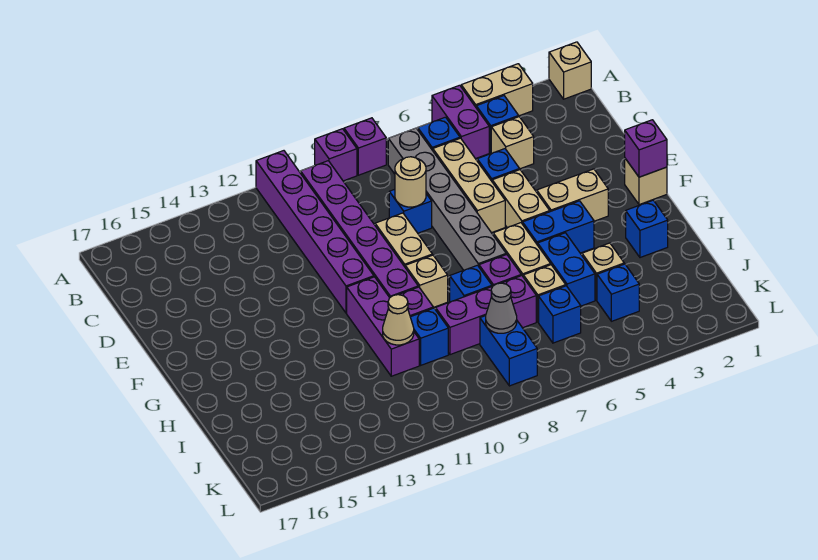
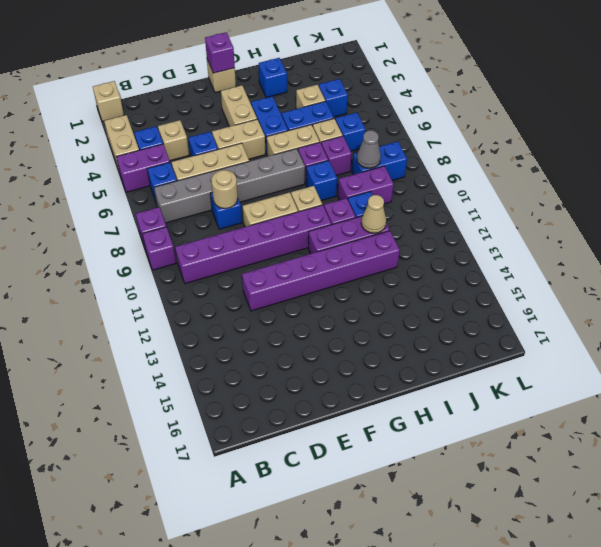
purple 1x6 brick [256,151,374,313] -> purple 1x6 brick moved to [242,231,400,311]
purple 1x2 brick [436,287,492,355] -> purple 1x2 brick turned to [338,166,394,204]

